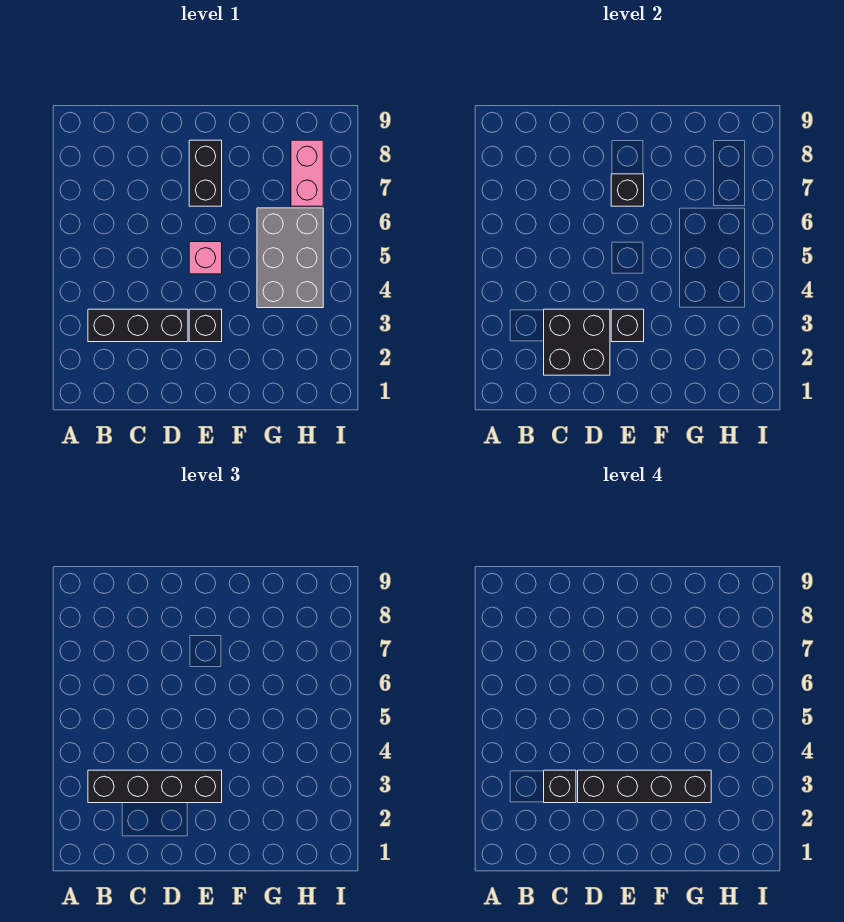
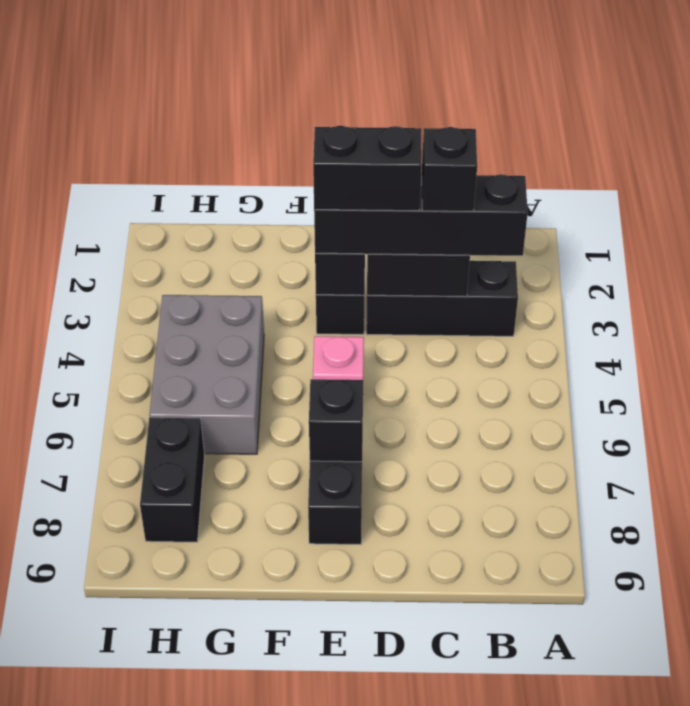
black 1x4 brick [578,770,711,803] -> black 1x2 brick [313,126,422,211]
pink 1x2 brick [291,140,323,206] -> black 1x2 brick [140,417,204,542]

